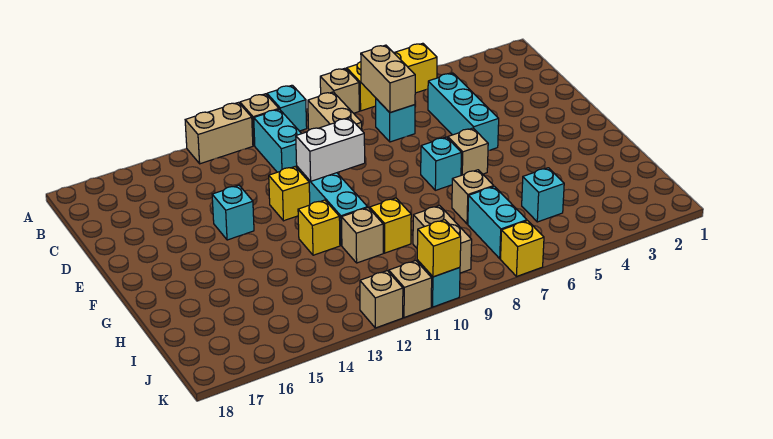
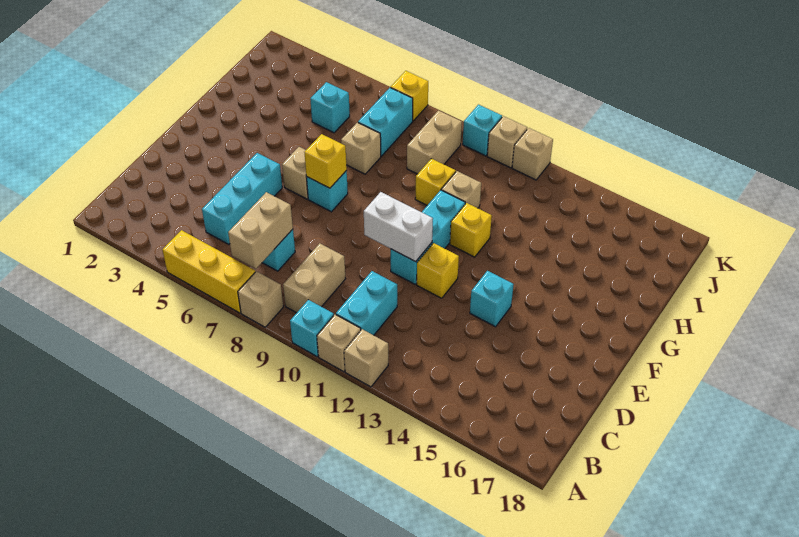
tan 1x2 brick [185,103,253,164] -> tan 1x1 brick [344,329,388,387]
yellow 1x1 brick [417,220,461,277] -> yellow 1x1 brick moved to [304,134,347,188]

